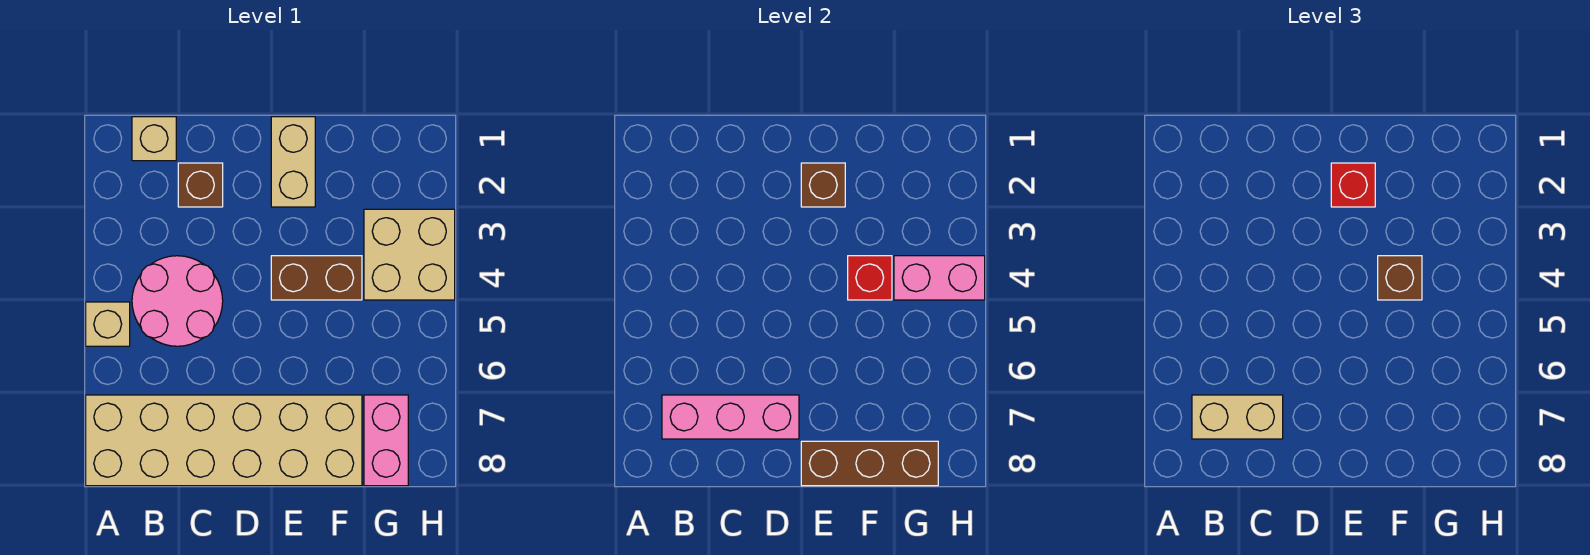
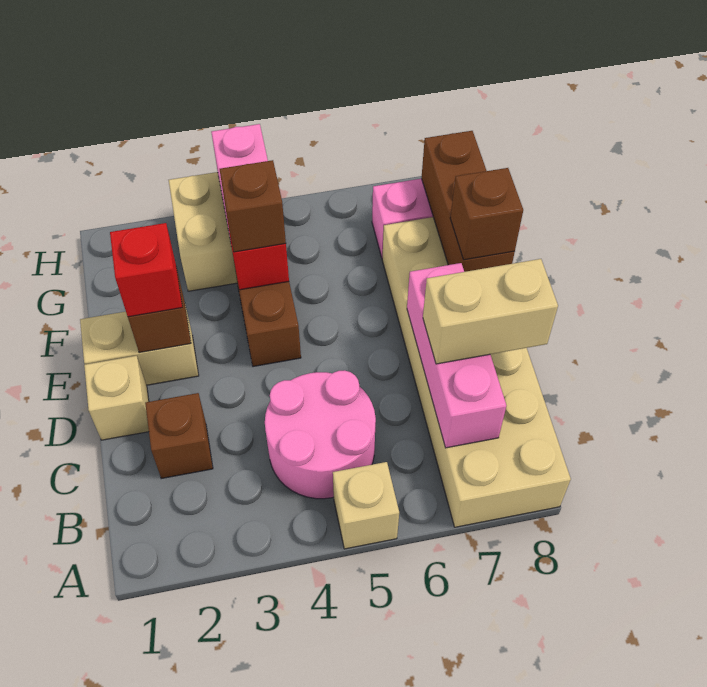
tan 1x1 brick [132,117,176,161] -> tan 1x1 brick moved to [84,356,149,440]
tan 1x2 brick [1192,395,1283,439] -> tan 1x2 brick turned to [423,259,558,364]
none -> brown 1x1 brick [450,168,523,260]

